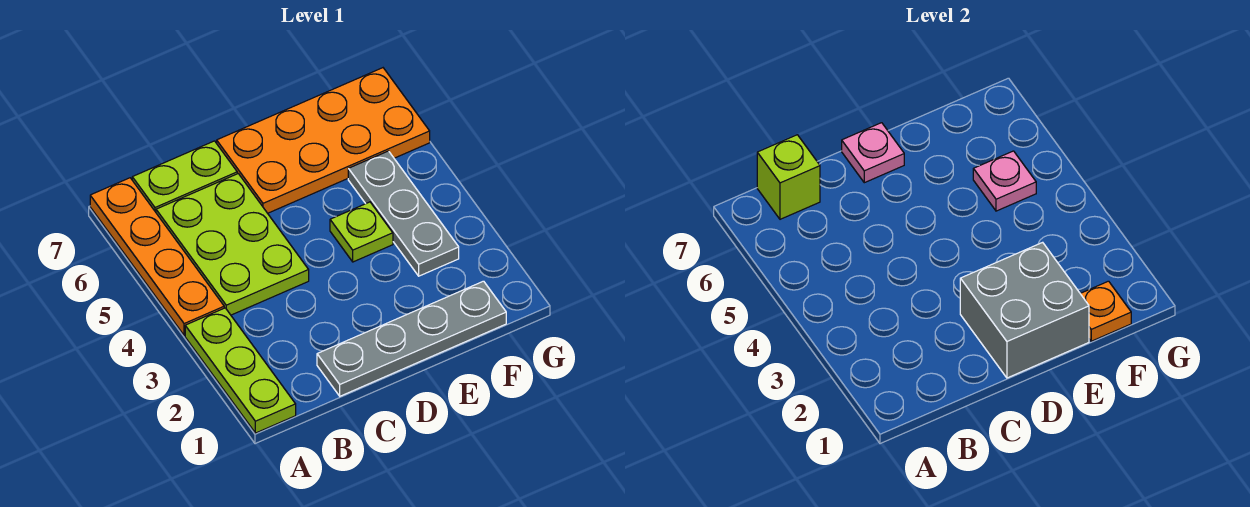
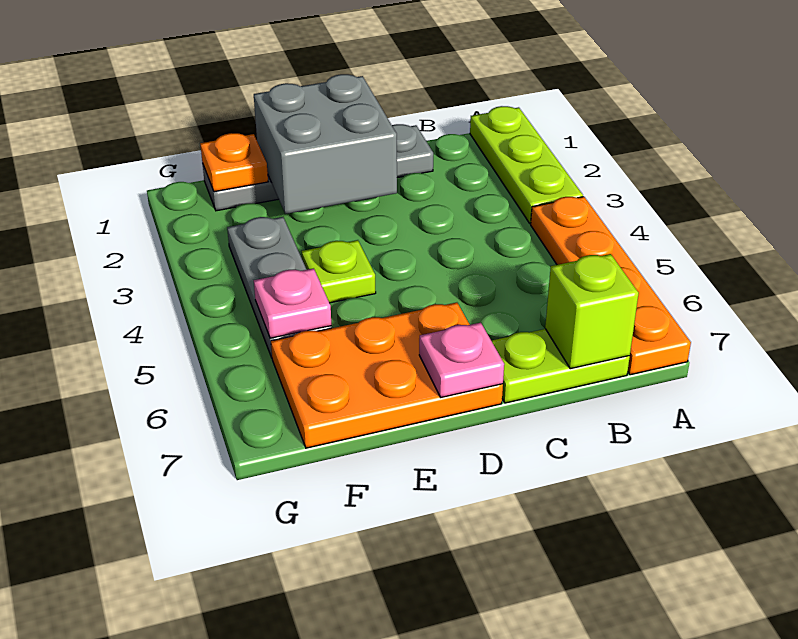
lime 2x3 plate [156,174,309,315] -> none
orange 2x4 plate [217,68,430,213] -> orange 2x3 plate [271,303,503,448]

